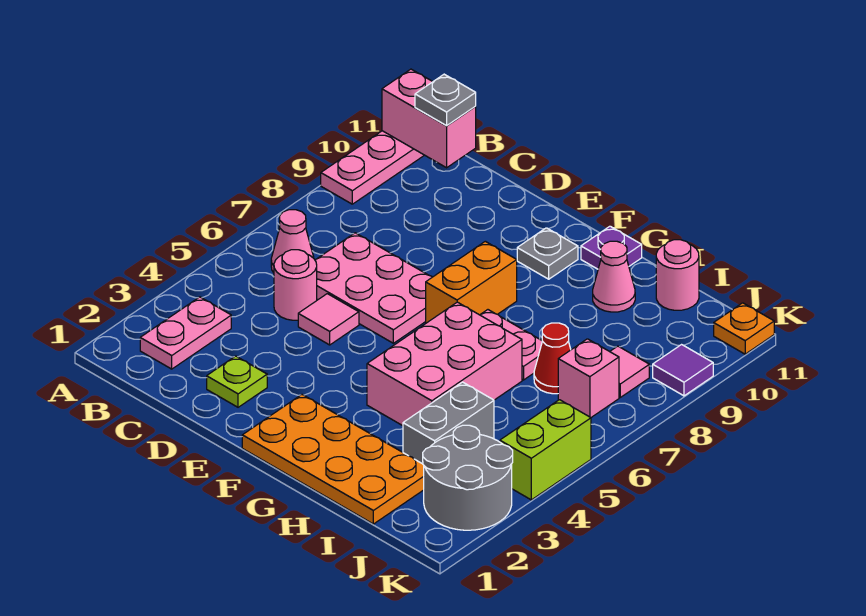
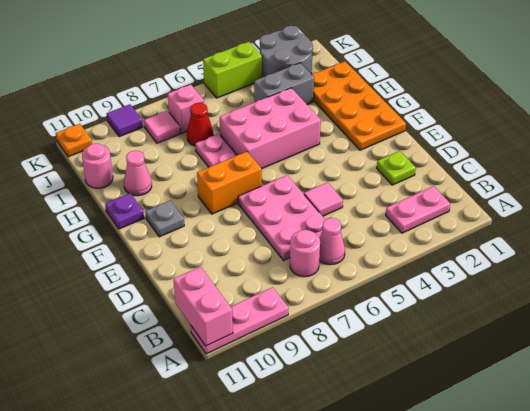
grey 1x1 plate [415,74,476,126] -> none
pink 1x1 round brick [274,250,317,320] -> pink 1x1 round brick moved to [290,230,320,277]

